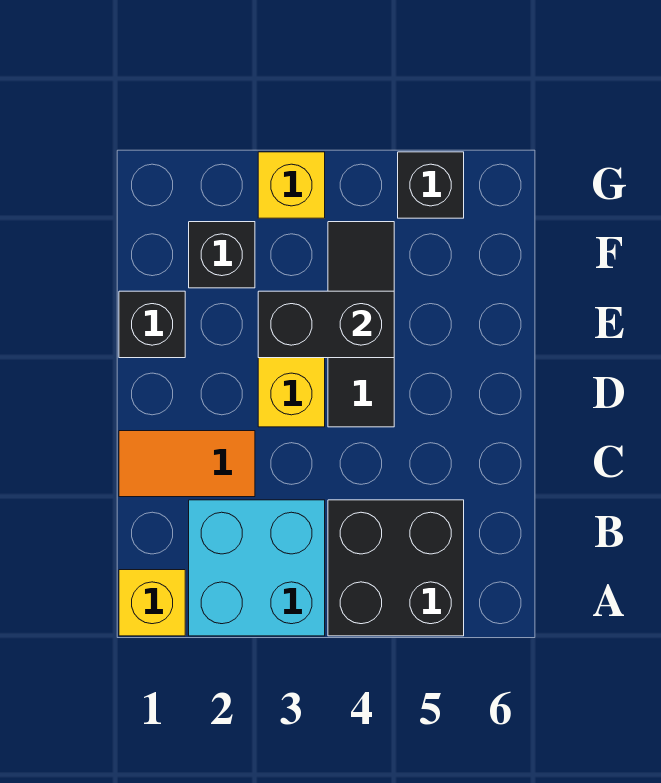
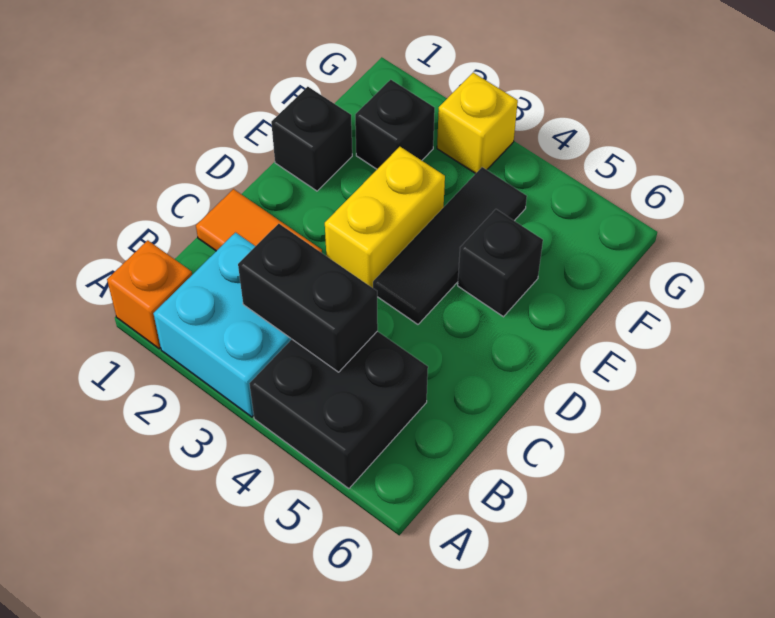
yellow 1x1 brick [119,570,185,636] -> orange 1x1 brick [107,240,192,349]
black 1x2 brick [258,291,394,358] -> black 1x2 brick moved to [238,224,378,372]
black 1x1 brick [398,152,464,218] -> black 1x1 brick moved to [458,209,543,317]

